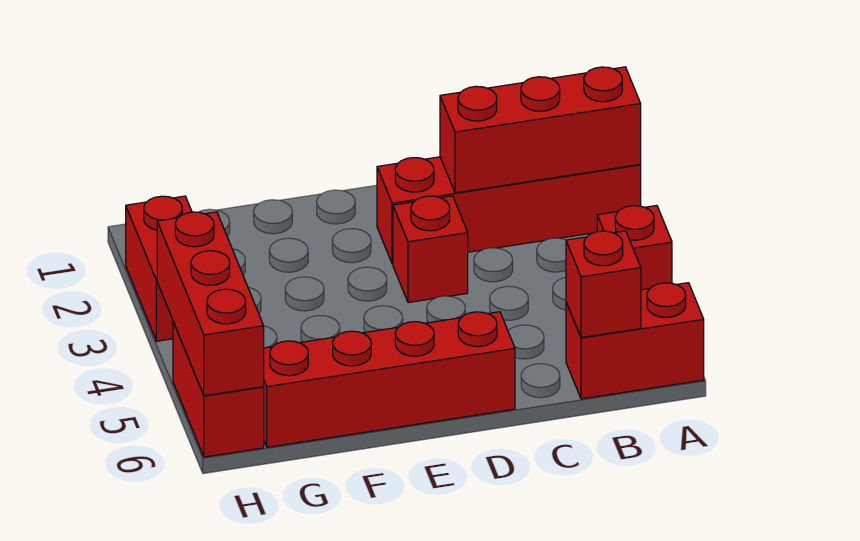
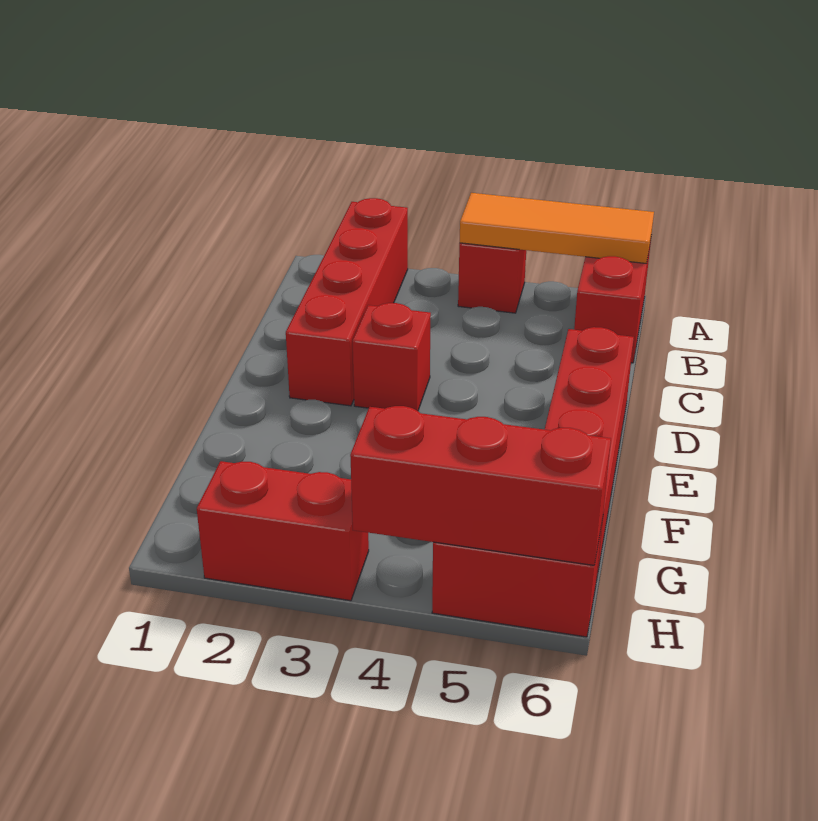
red 1x3 brick [440,67,641,193] -> none
none -> orange 1x3 tile [460,193,654,264]
red 1x1 brick [566,231,641,338] -> none

